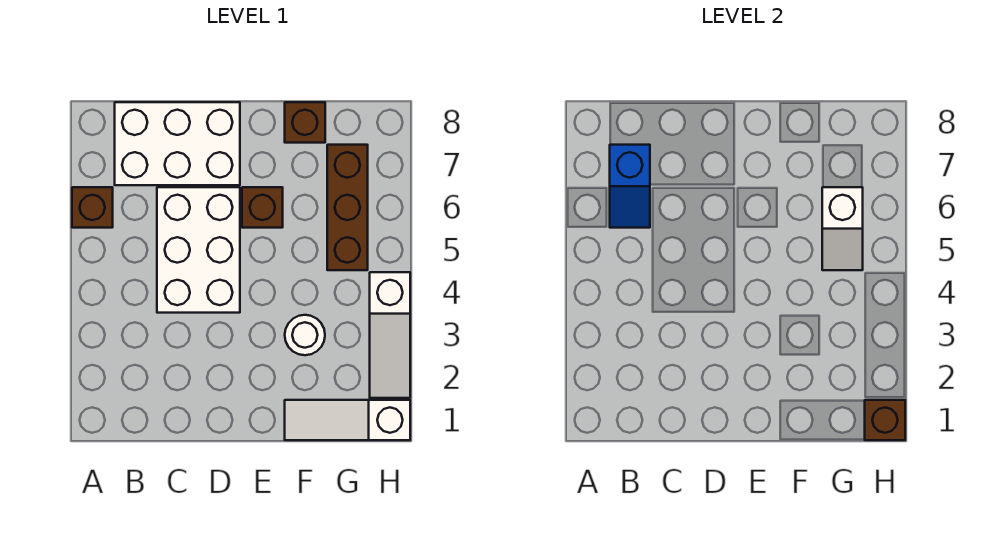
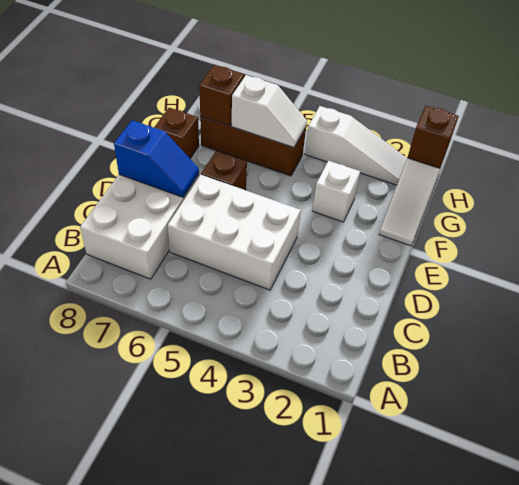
brown 1x1 brick [72,187,113,228] -> brown 1x1 brick moved to [199,65,244,126]
blue 1x2 slope [610,145,650,228] -> blue 1x2 slope moved to [114,120,199,197]
white 1x1 round brick [285,315,325,355] -> white 1x1 brick [312,161,360,222]

